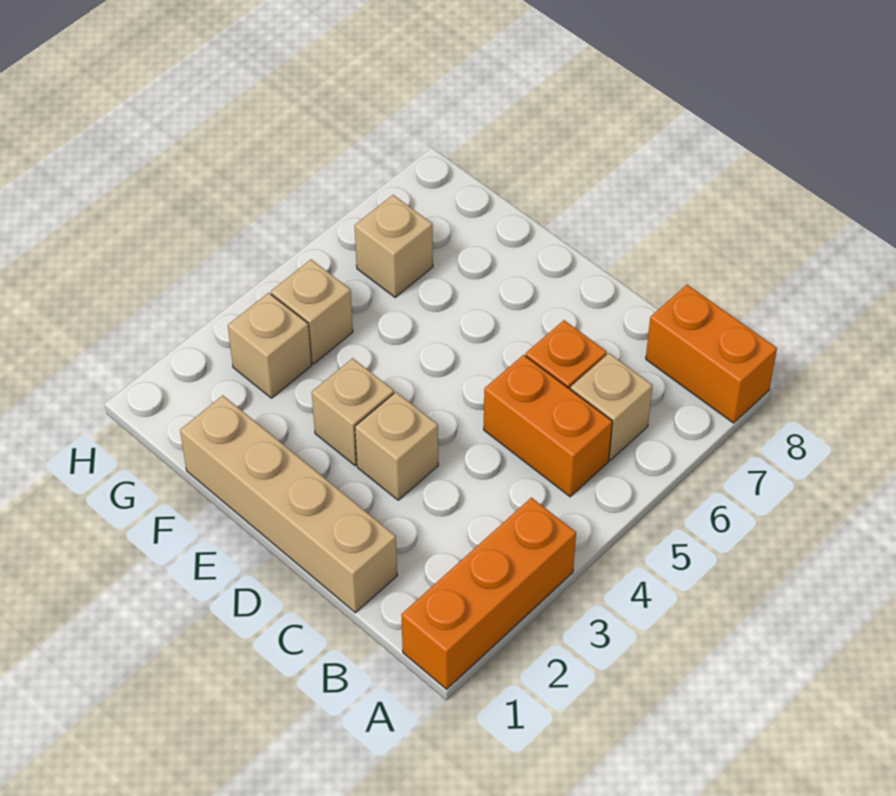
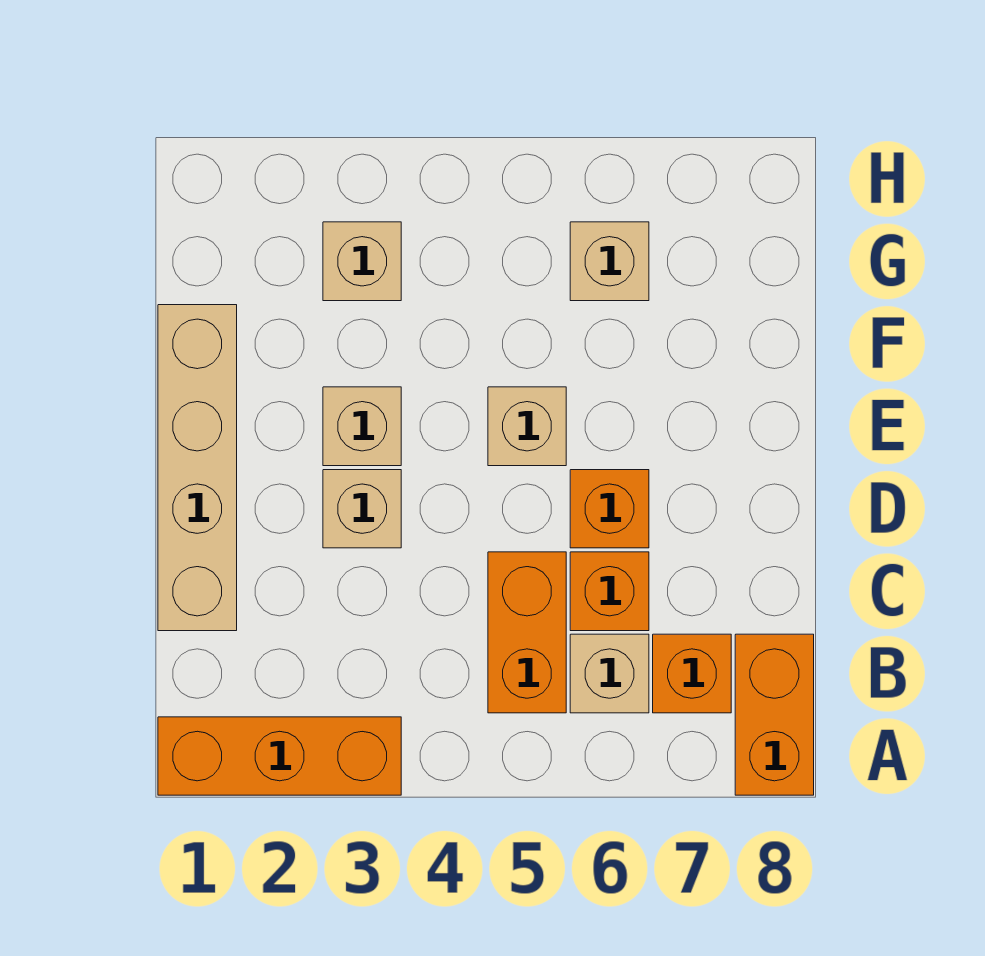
none -> orange 1x1 brick [653,634,731,713]
none -> orange 1x1 brick [570,470,649,548]
tan 1x1 brick [271,260,353,364] -> tan 1x1 brick moved to [488,387,566,466]

